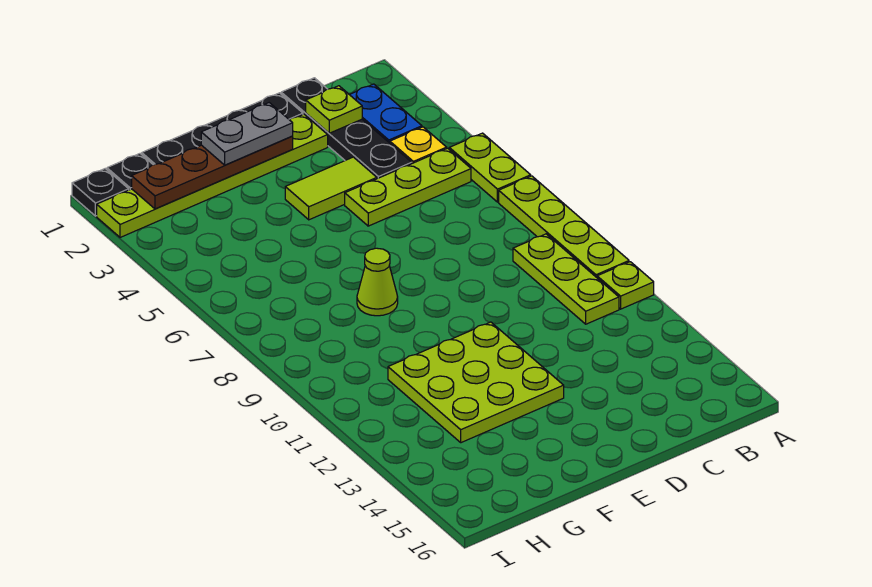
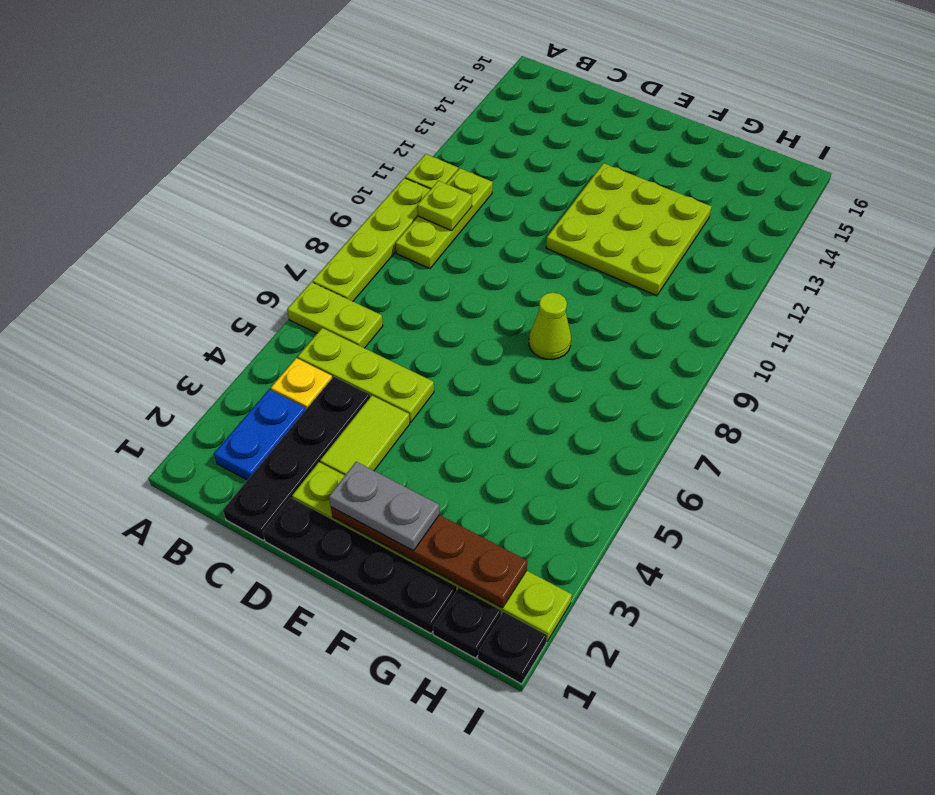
lime 1x2 plate [449,133,531,202] -> lime 1x2 plate turned to [287,282,383,348]
lime 1x1 plate [306,86,362,133] -> lime 1x1 plate moved to [418,181,472,231]
lime 1x2 tile [285,157,377,220] -> lime 1x2 tile turned to [320,396,410,475]

